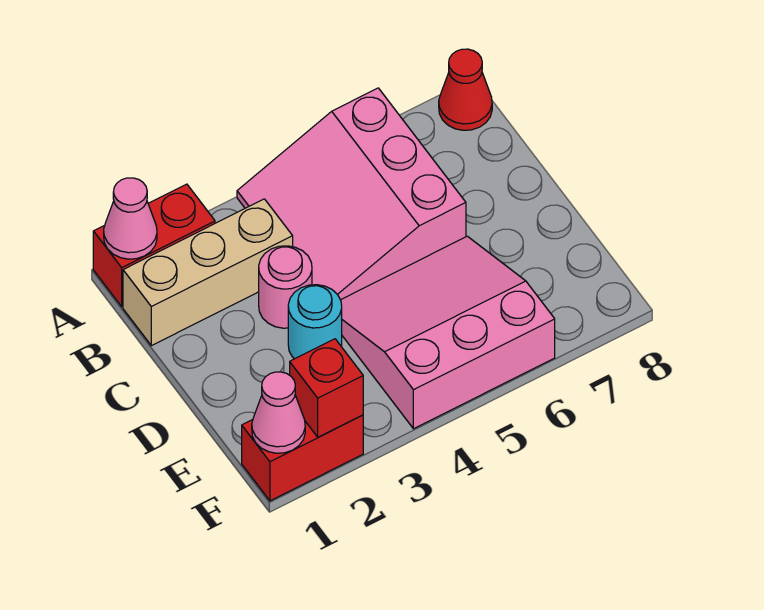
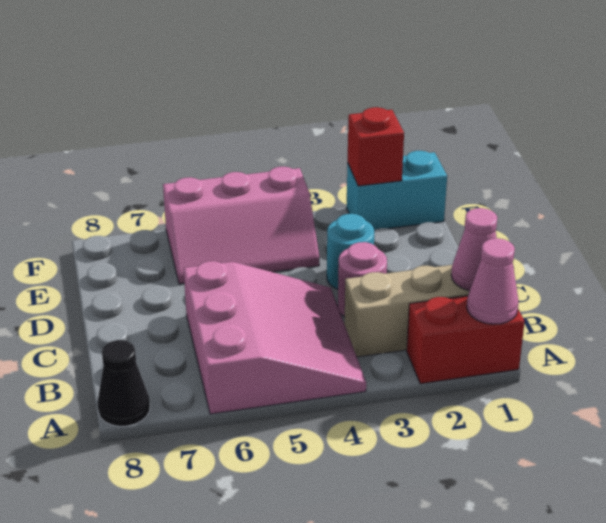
red 1x1 cone [439,49,492,130] -> black 1x1 cone [97,340,150,426]
pink 3x3 slope [341,236,555,429] -> pink 2x3 slope [163,167,319,284]
red 1x2 brick [242,415,363,501] -> cyan 1x2 brick [347,151,447,230]
pink 1x1 cone [252,372,305,453] -> pink 1x1 cone moved to [451,208,497,291]

